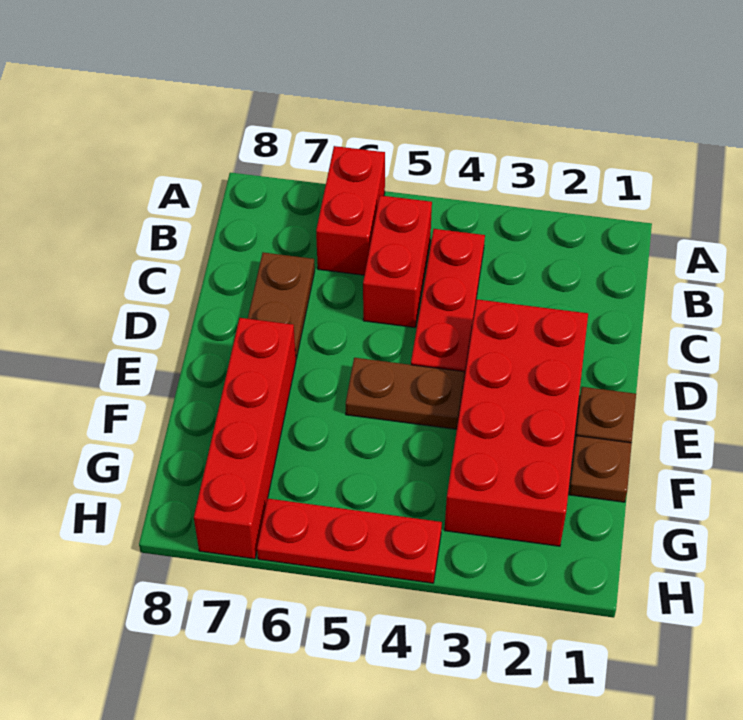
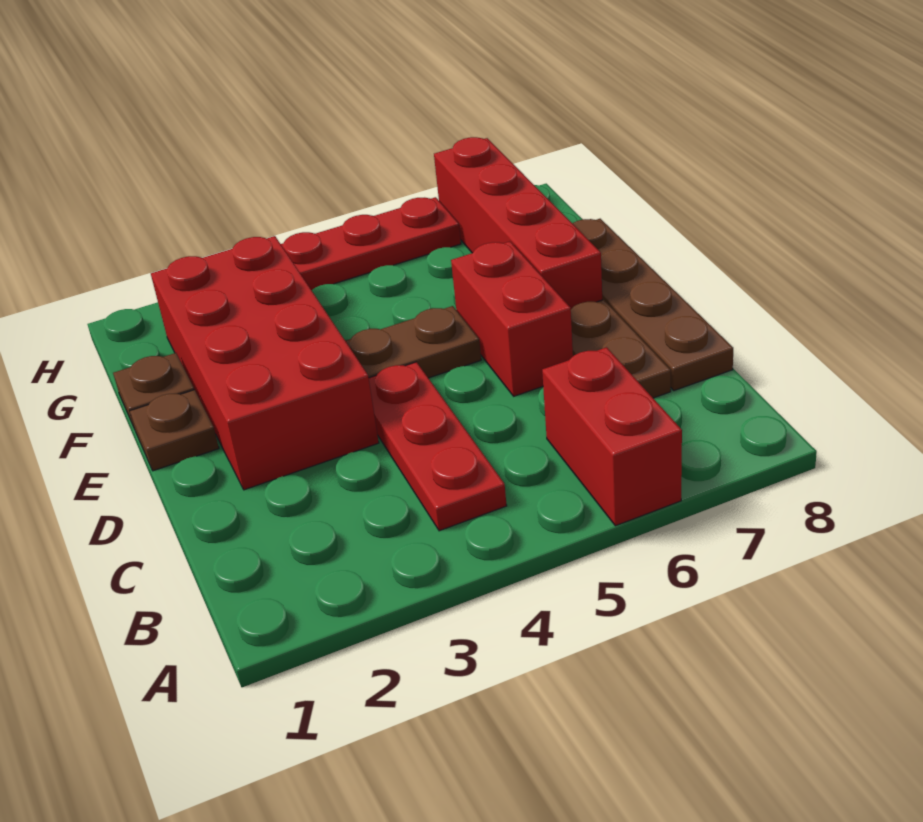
red 1x2 brick [363,195,432,327] -> red 1x2 brick moved to [451,241,573,396]
none -> brown 1x4 plate [572,219,733,391]

